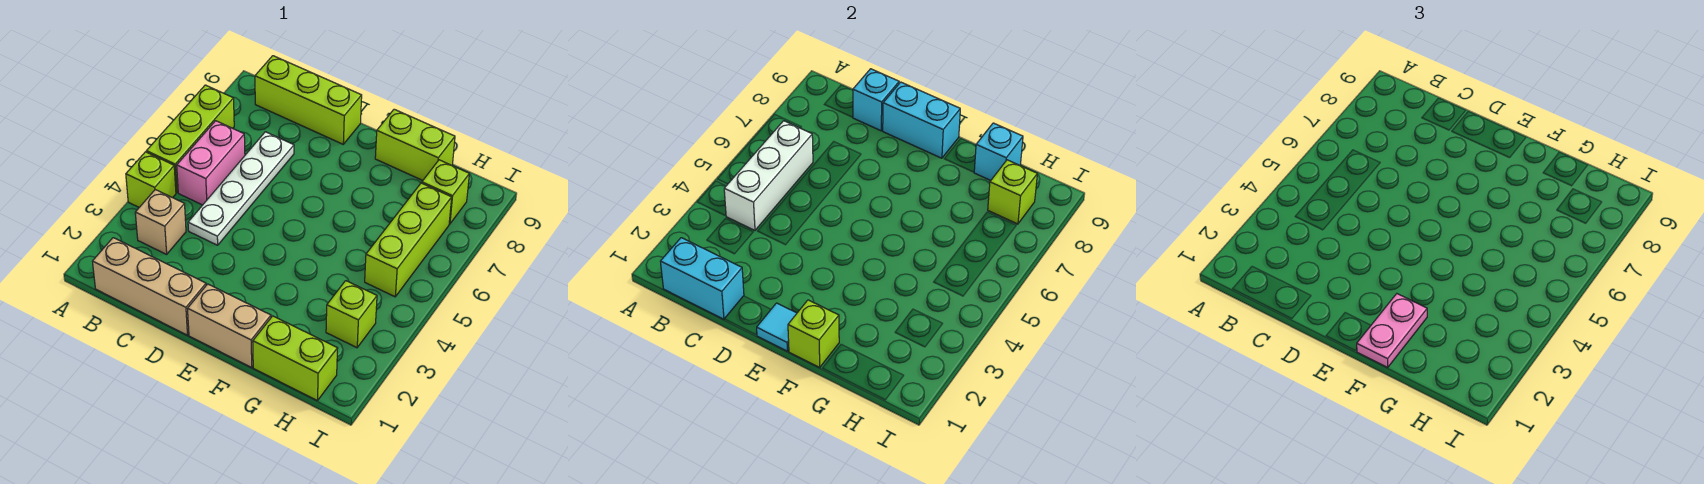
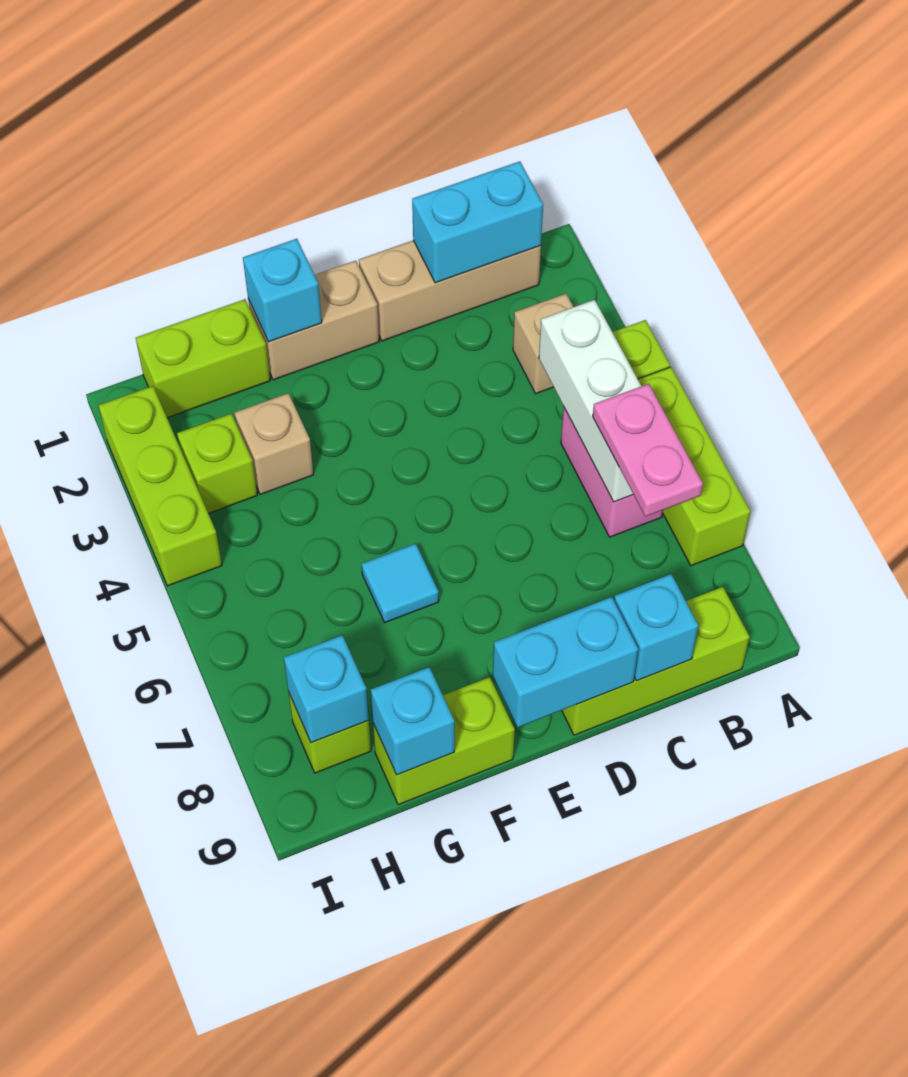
white 1x4 plate [188,132,294,245] -> none
cyan 1x1 tile [757,303,797,351] -> cyan 1x1 tile moved to [362,543,439,622]
lime 1x1 brick [788,300,839,367] -> cyan 1x1 brick [243,239,322,342]
pink 1x2 plate [1357,294,1427,367] -> pink 1x2 plate moved to [593,384,703,516]
none -> tan 1x1 brick [235,393,313,494]
lime 1x3 brick [365,183,452,297] -> lime 1x3 brick moved to [98,386,222,586]
lime 1x1 brick [988,160,1037,224] -> cyan 1x1 brick [284,635,369,743]

